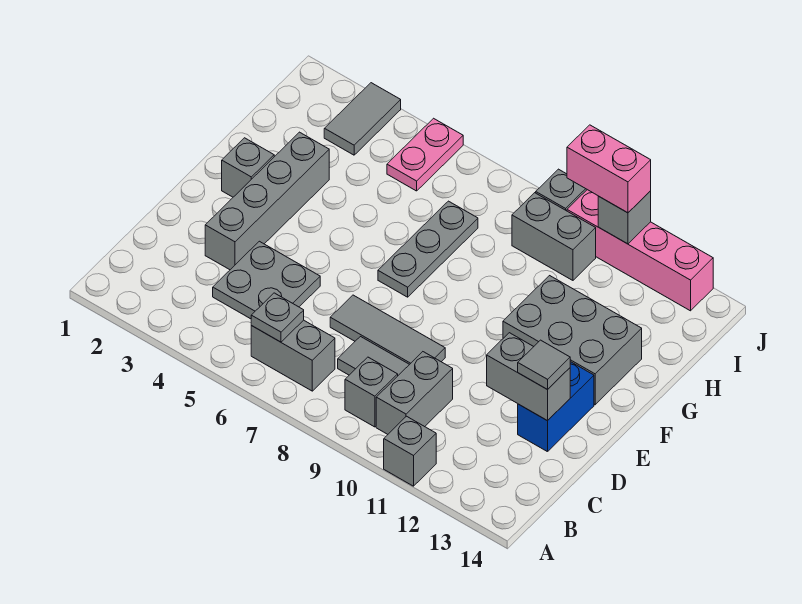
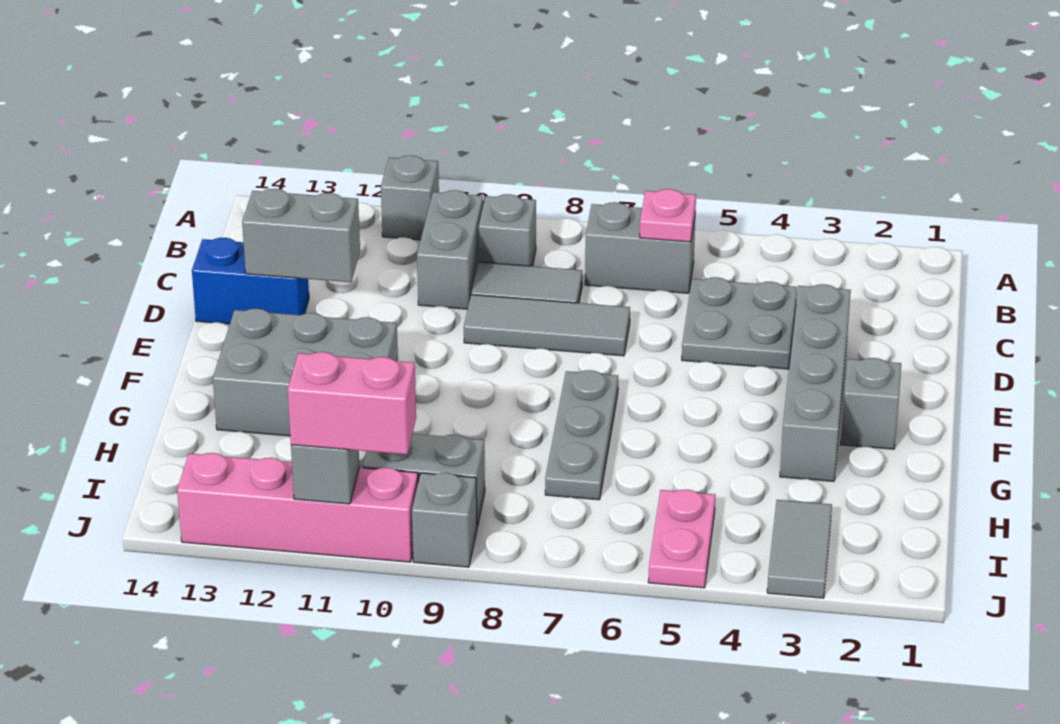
grey 1x1 plate [251,293,304,342] -> pink 1x1 plate [640,189,696,242]
blue 1x2 brick [518,362,594,452] -> blue 1x2 brick turned to [192,238,309,324]
grey 1x1 tile [518,340,570,390] -> none

